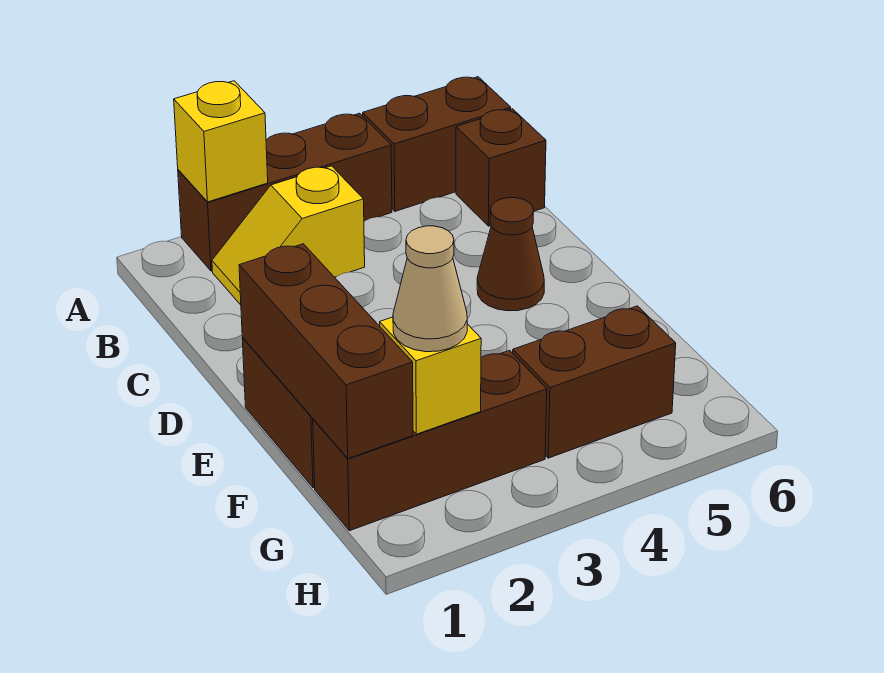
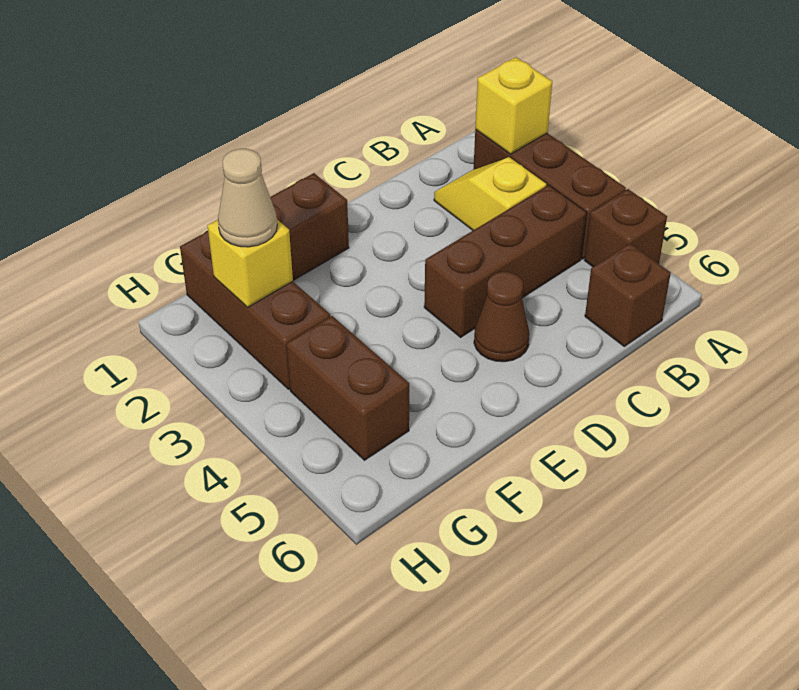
brown 1x2 brick [363,77,511,211] -> brown 1x1 brick [585,189,667,267]
brown 1x3 brick [239,244,413,459] -> brown 1x3 brick moved to [424,185,587,337]

